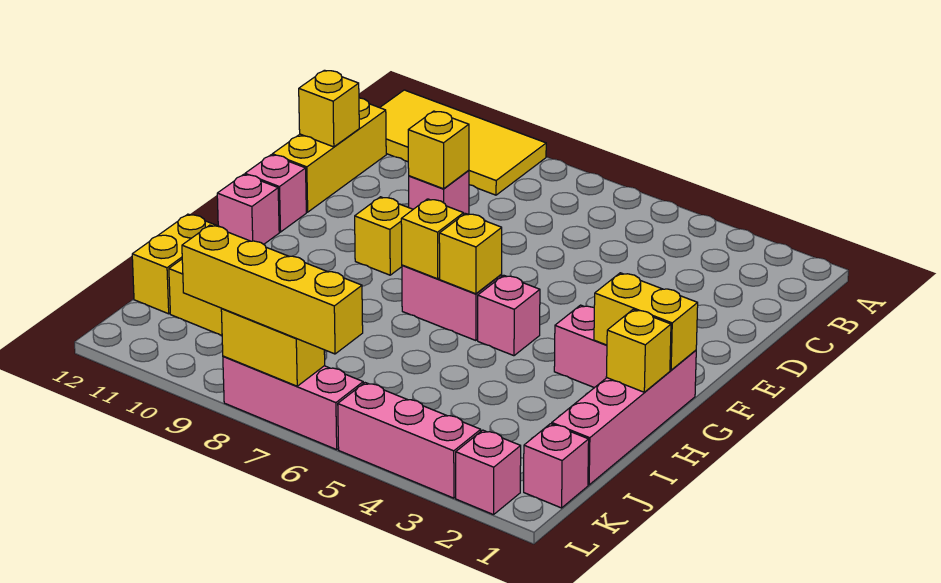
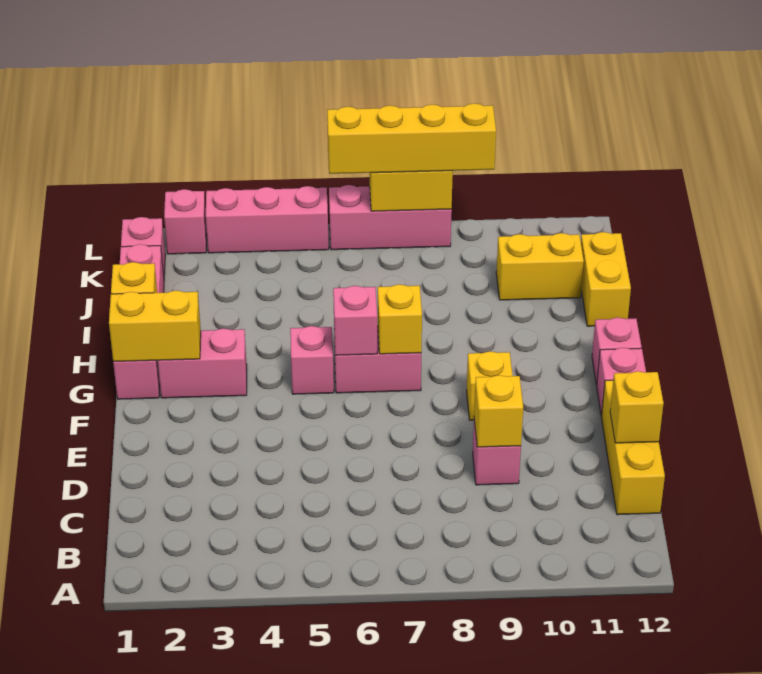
yellow 2x4 tile [380,90,546,195] -> none
yellow 1x1 brick [439,214,502,294] -> pink 1x1 brick [333,286,377,355]

